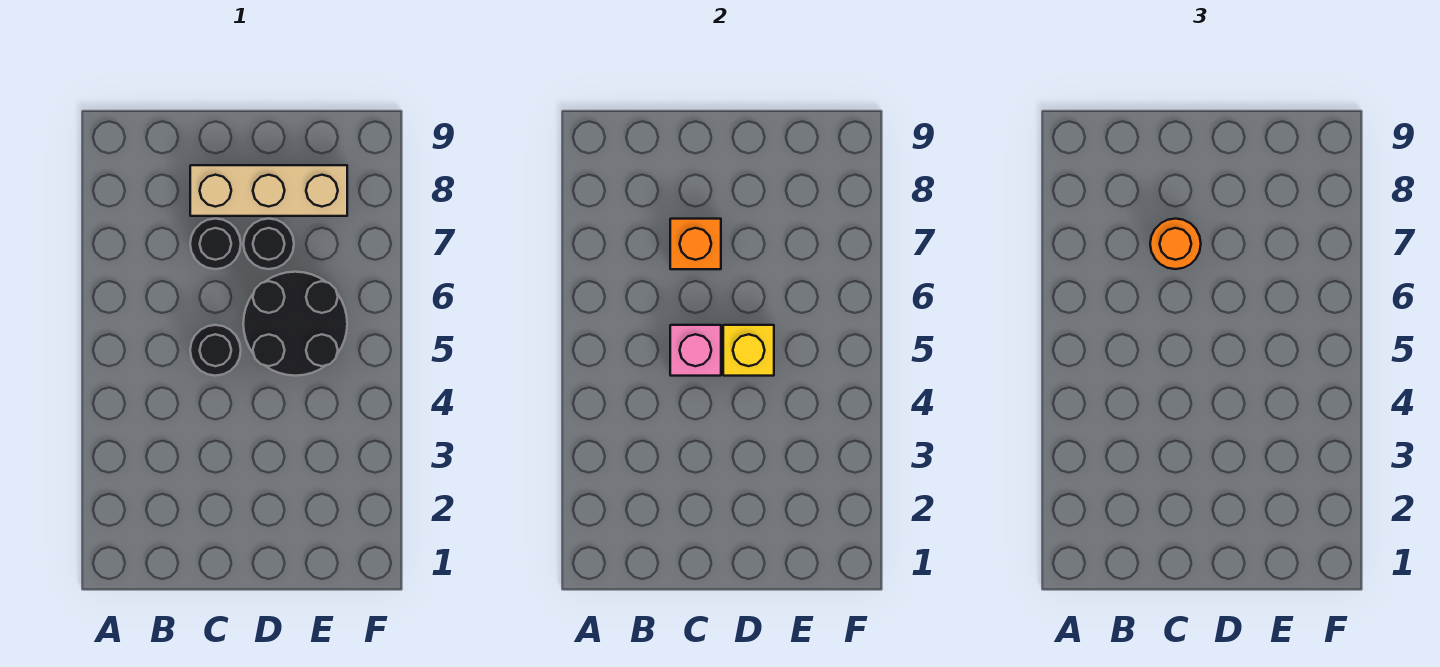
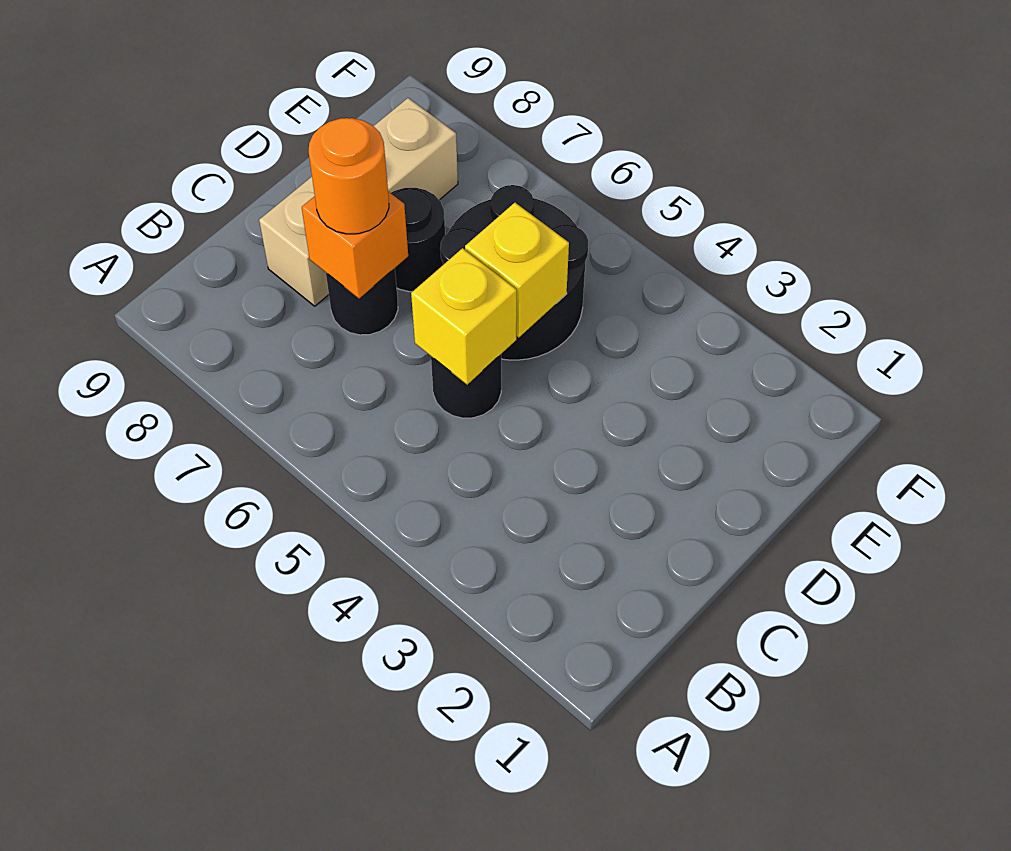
pink 1x1 brick [670,325,721,376] -> yellow 1x1 brick [411,248,517,385]

